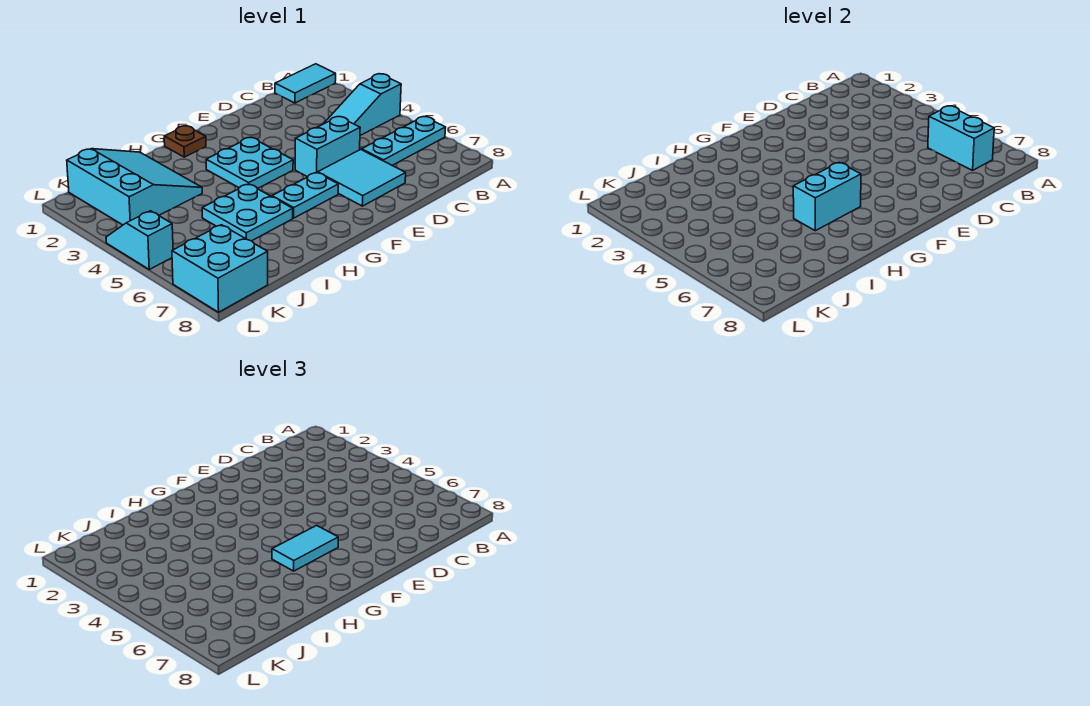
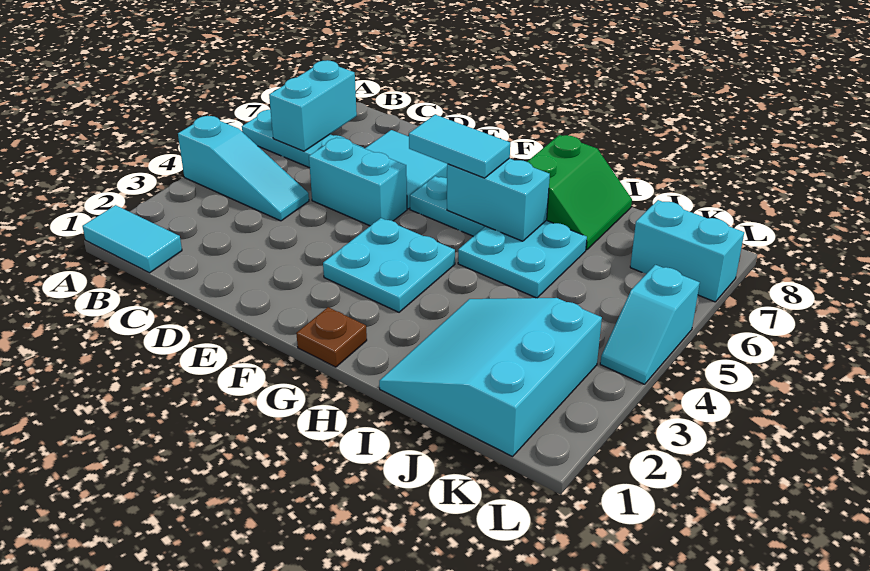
none -> green 2x2 slope [527,135,632,250]
cyan 2x2 brick [172,225,268,312] -> cyan 1x2 brick [630,200,744,302]

